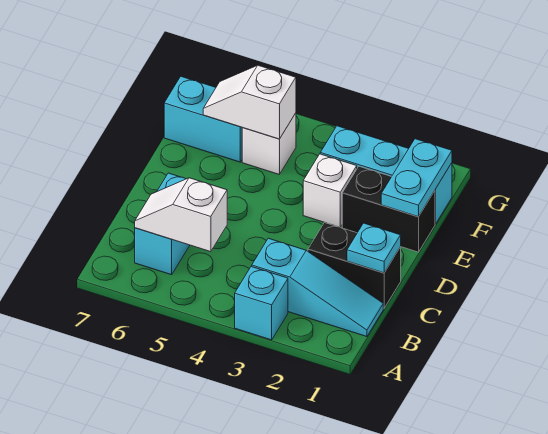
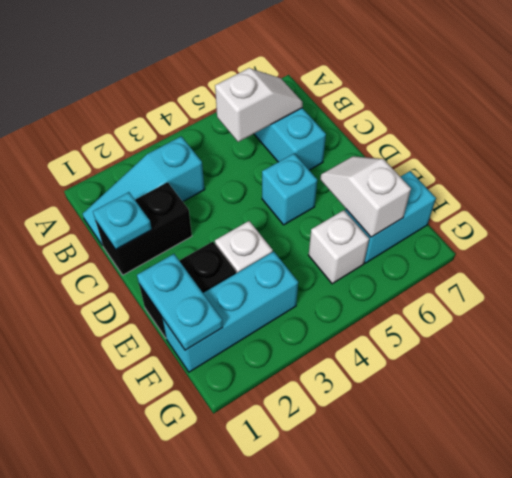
cyan 1x1 brick [235,266,288,340] -> cyan 1x1 brick moved to [262,153,317,225]
white 1x2 slope [203,65,296,139] -> white 1x2 slope turned to [320,156,411,237]

